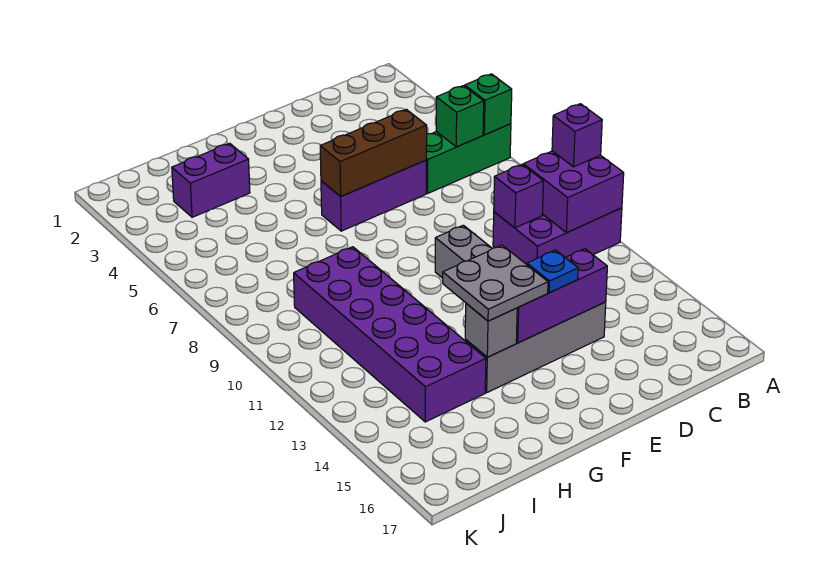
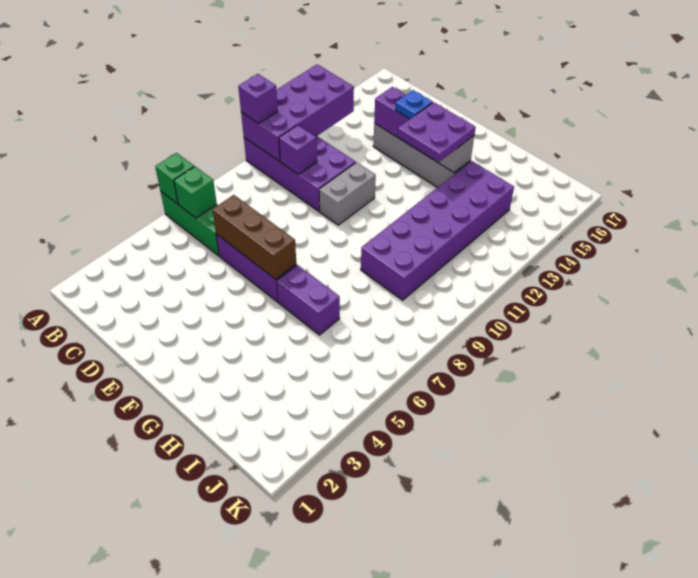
purple 2x3 brick [493,208,622,264] -> purple 2x4 brick [244,136,356,211]
purple 2x2 brick [523,151,624,233] -> purple 2x4 brick [241,64,354,161]
grey 2x2 plate [443,245,548,321] -> purple 2x2 plate [398,102,476,162]
purple 1x2 brick [172,143,250,217] -> purple 1x2 brick moved to [277,265,340,335]

